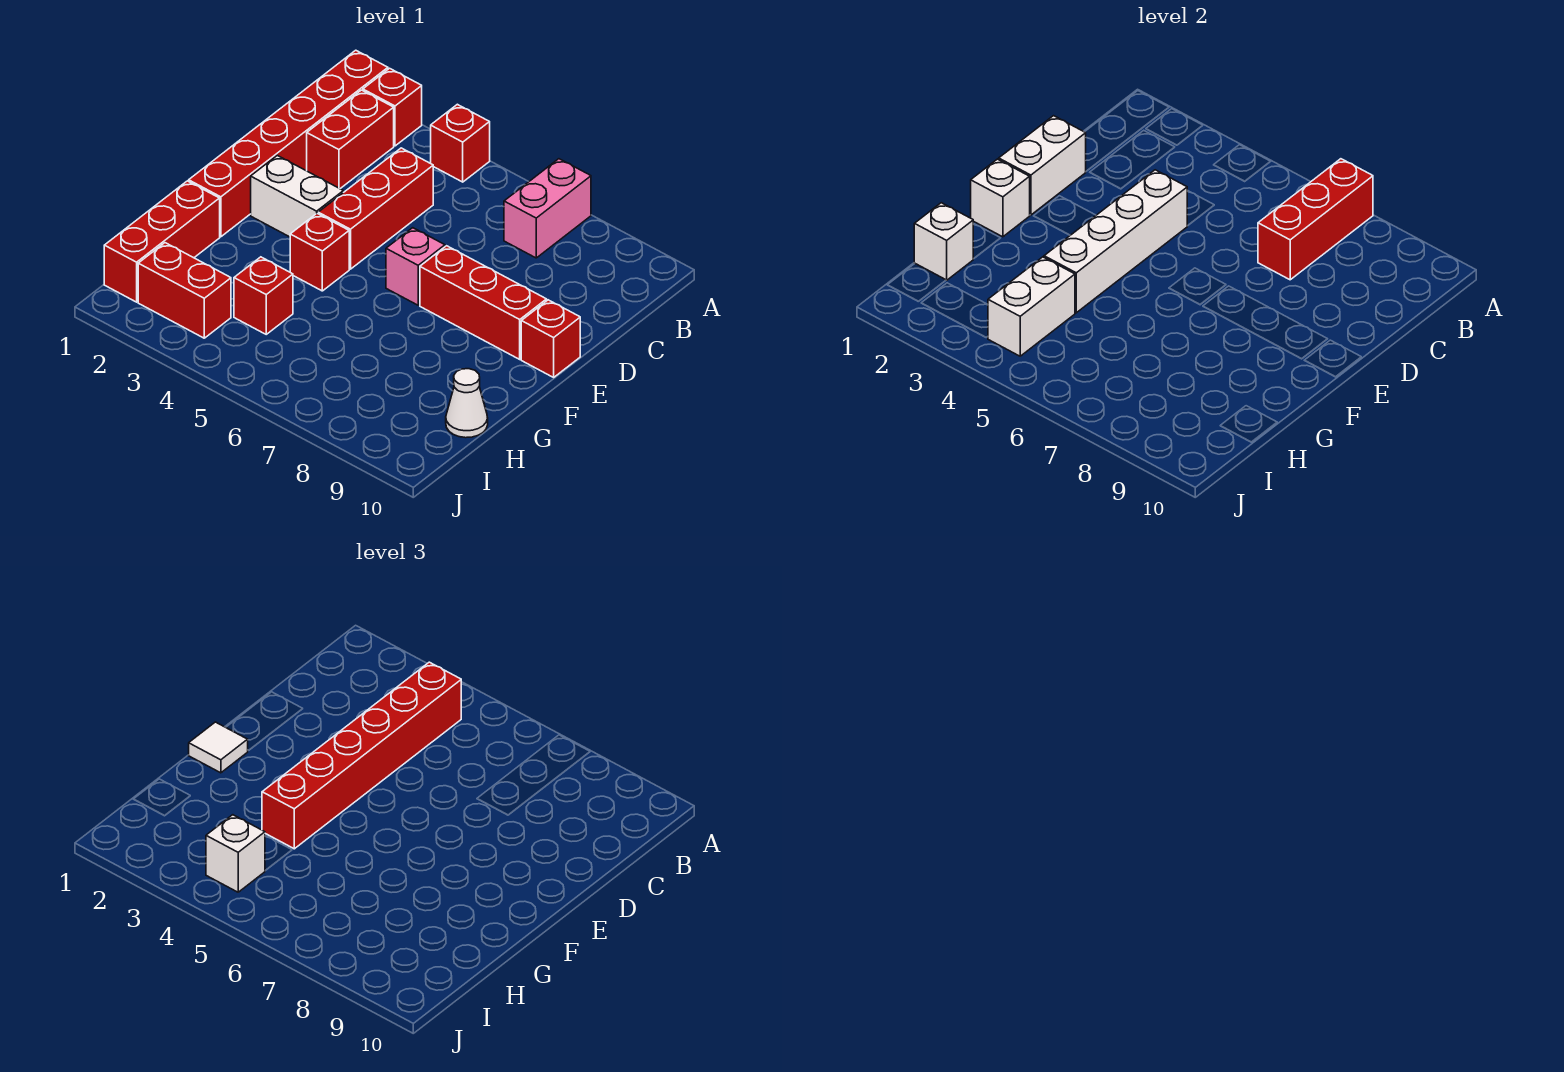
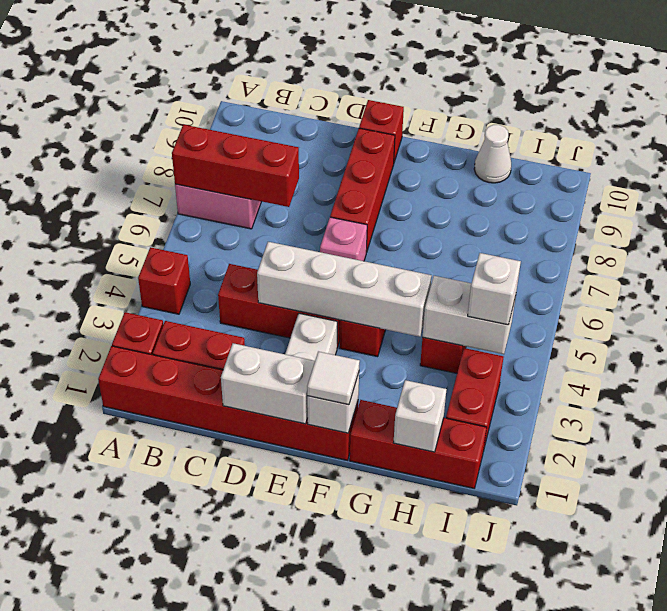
red 1x6 brick [262,662,461,849] -> none

